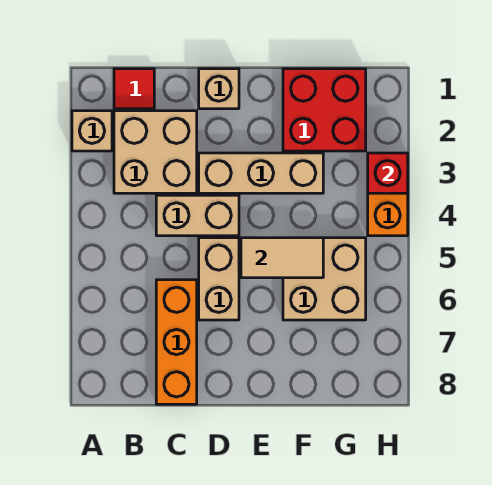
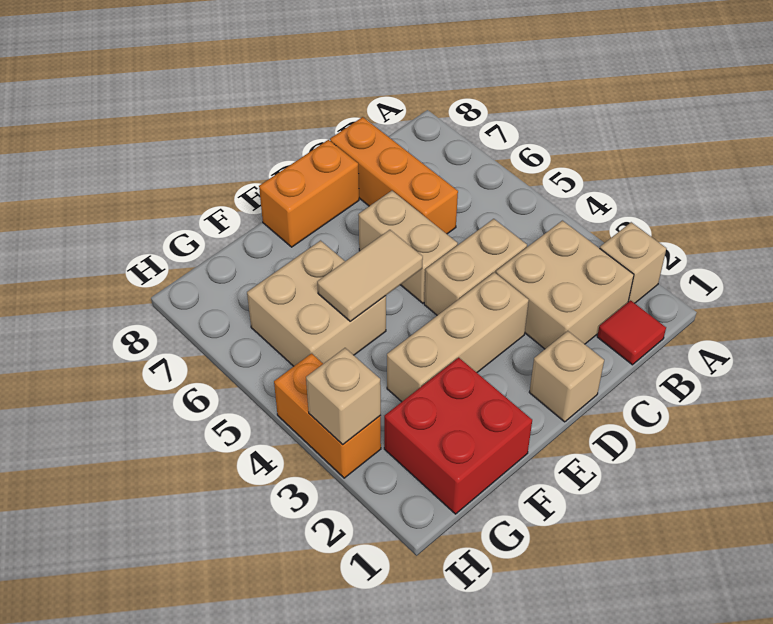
none -> orange 1x2 brick [259,140,359,247]
red 1x1 brick [368,153,408,193] -> tan 1x1 brick [306,348,381,445]

